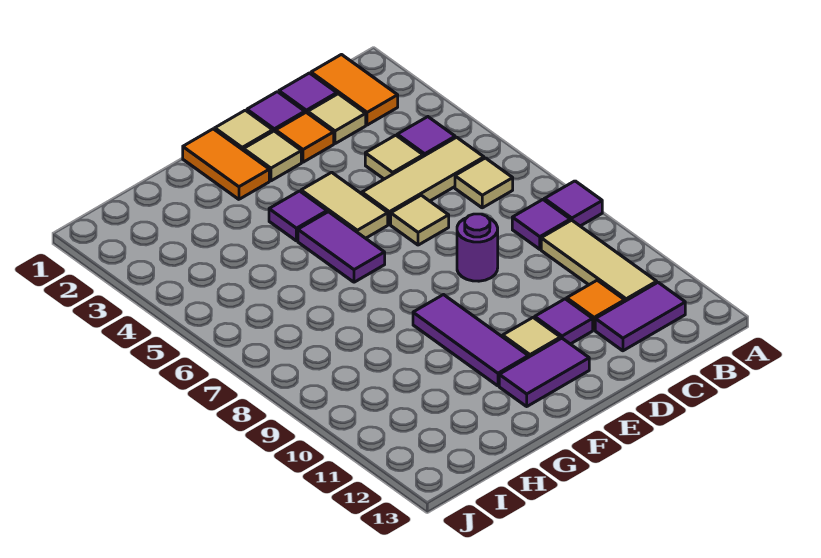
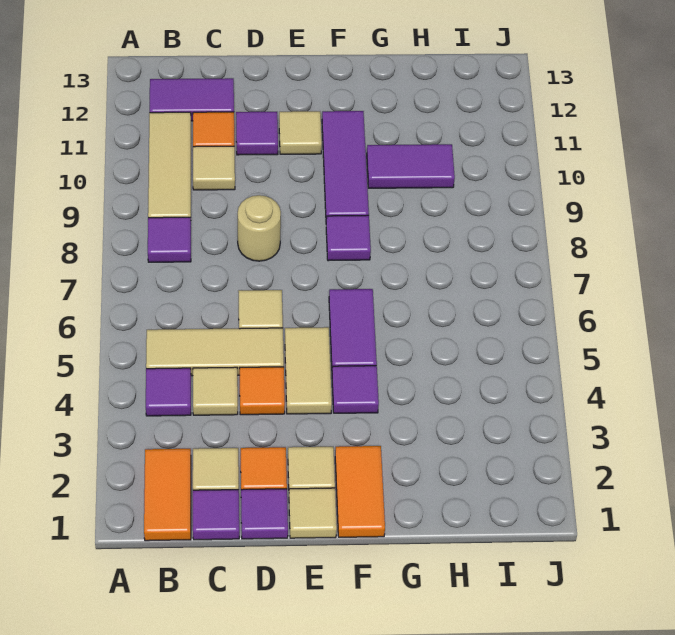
purple 1x1 tile [544,181,602,226] -> purple 1x1 tile moved to [326,215,371,261]
tan 1x1 tile [455,158,513,208] -> tan 1x1 tile moved to [193,146,235,190]
none -> orange 1x1 tile [240,367,285,415]
purple 1x1 round brick [457,214,498,281] -> tan 1x1 round brick [238,195,281,261]
purple 1x2 tile [499,338,589,406] -> purple 1x2 tile moved to [367,144,455,188]

